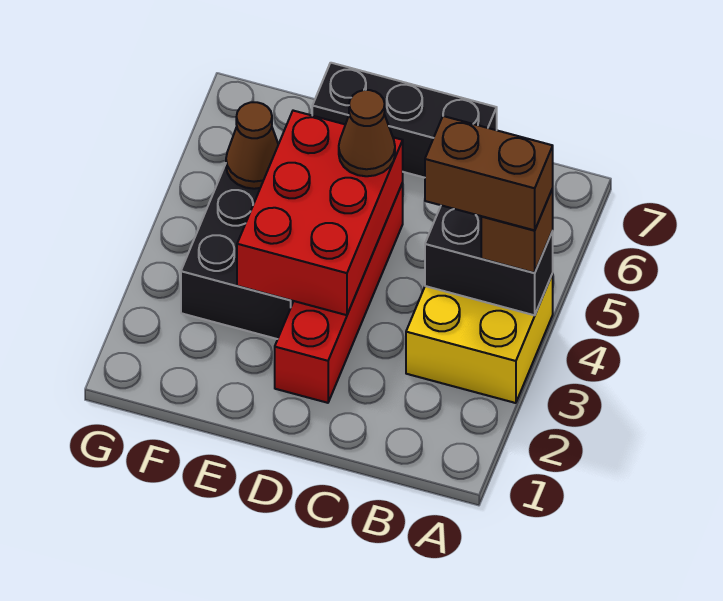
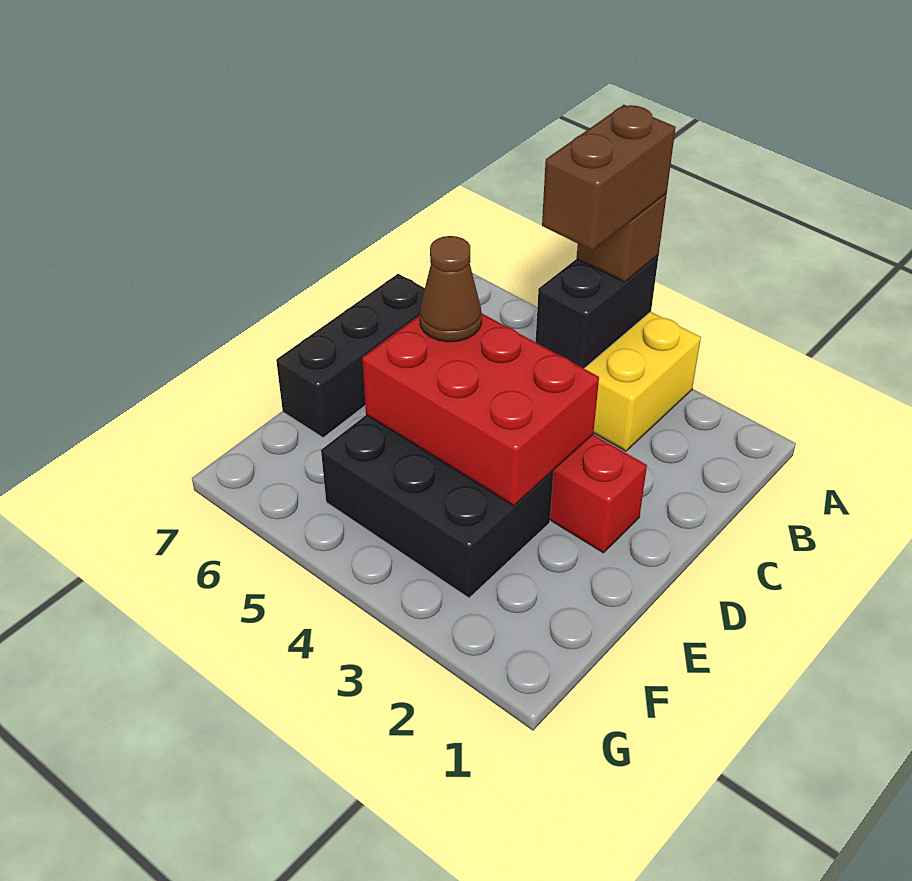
brown 1x1 cone [226,102,278,189] -> none

